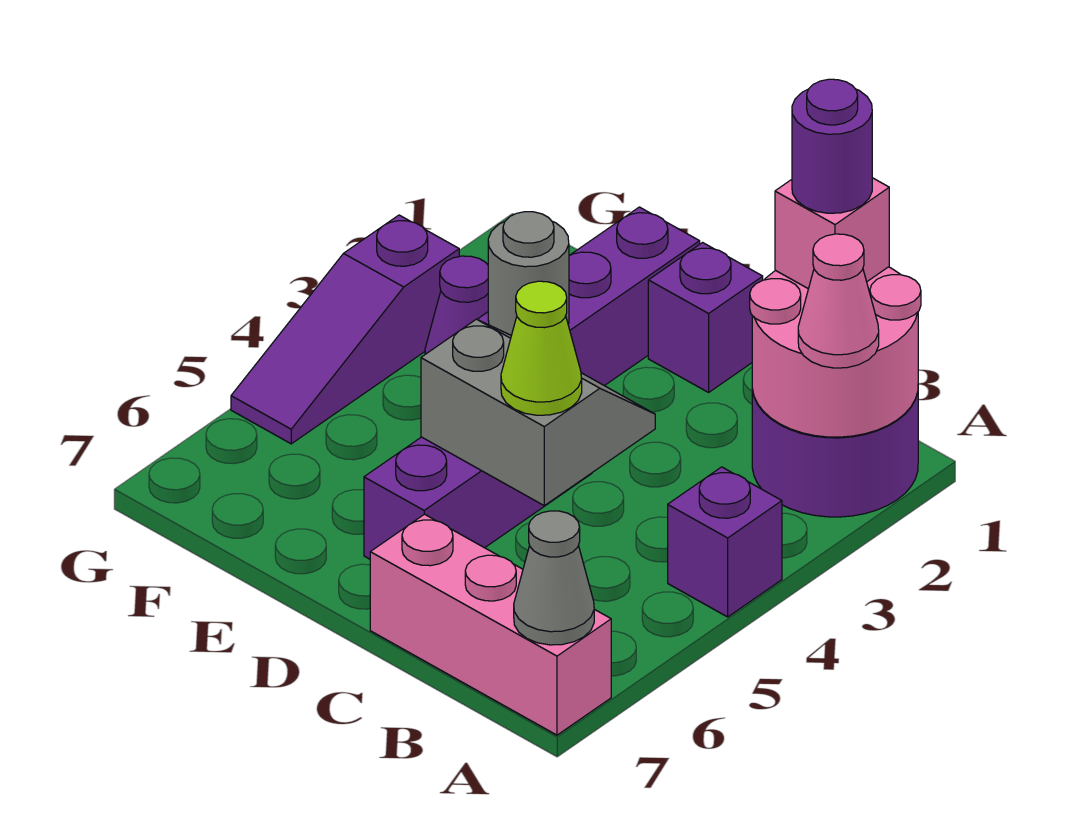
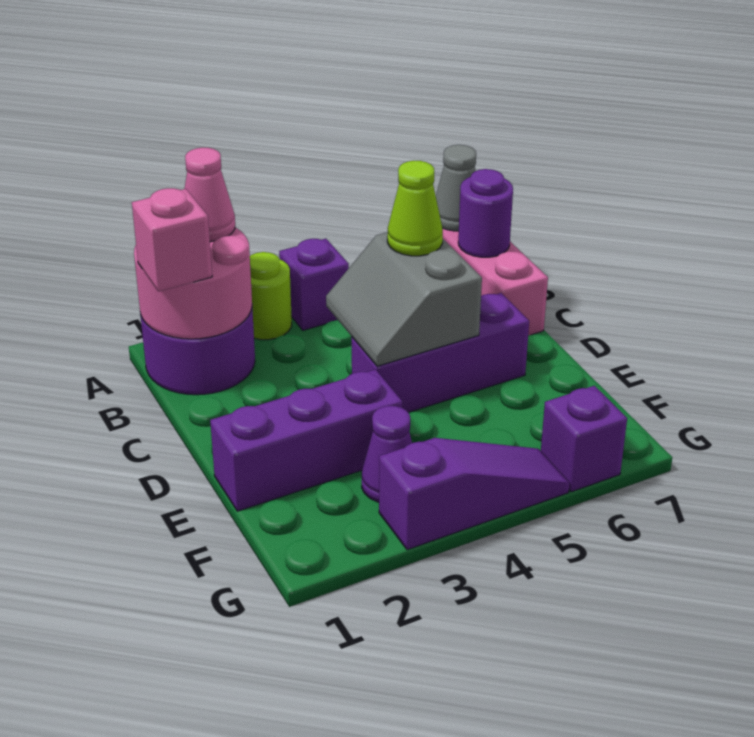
none -> lime 1x1 round brick [250,252,292,340]
purple 1x1 round brick [792,79,872,213] -> purple 1x1 round brick moved to [458,169,513,257]
purple 1x1 brick [648,243,763,392] -> purple 1x1 brick moved to [541,386,627,492]
grey 1x1 round brick [488,212,569,335] -> none

